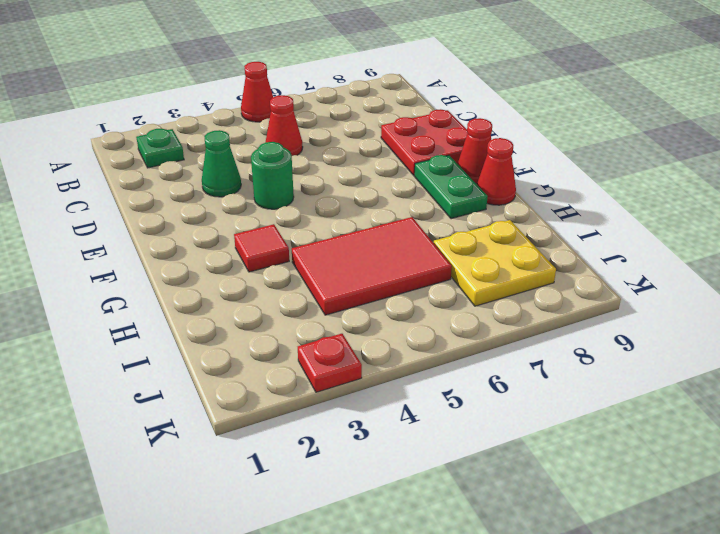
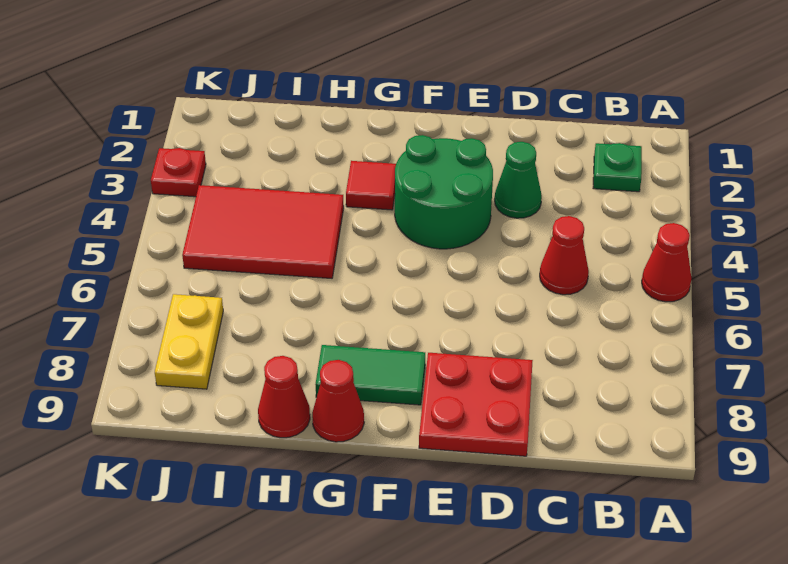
green 1x1 round brick [251,142,294,209] -> green 2x2 round brick [395,135,493,249]
green 1x2 plate [414,155,488,219] -> green 1x2 tile [315,345,425,405]
red 1x1 cone [458,118,492,184] -> red 1x1 cone moved to [258,356,310,438]
red 2x3 tile [292,217,452,315] -> red 2x3 tile turned to [182,185,344,278]
yellow 2x2 plate [434,220,556,306] -> yellow 1x2 plate [155,294,223,389]

